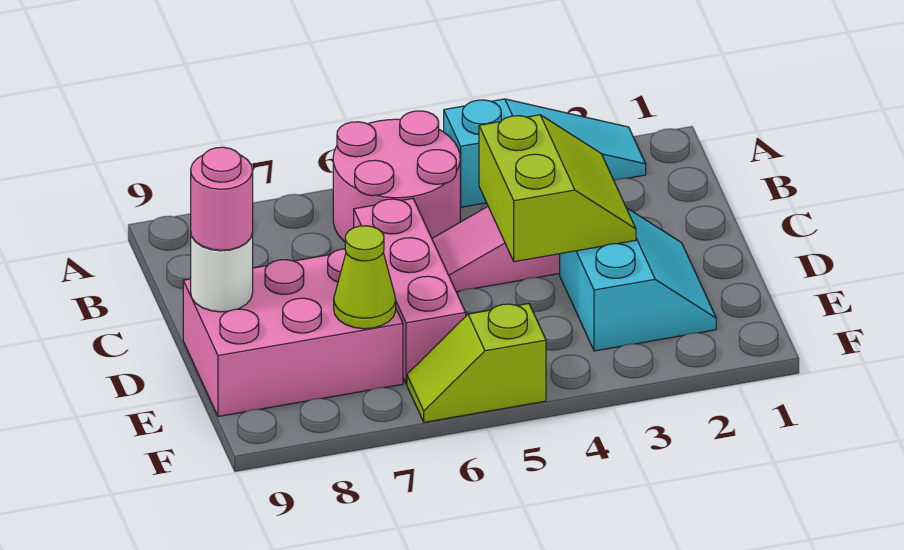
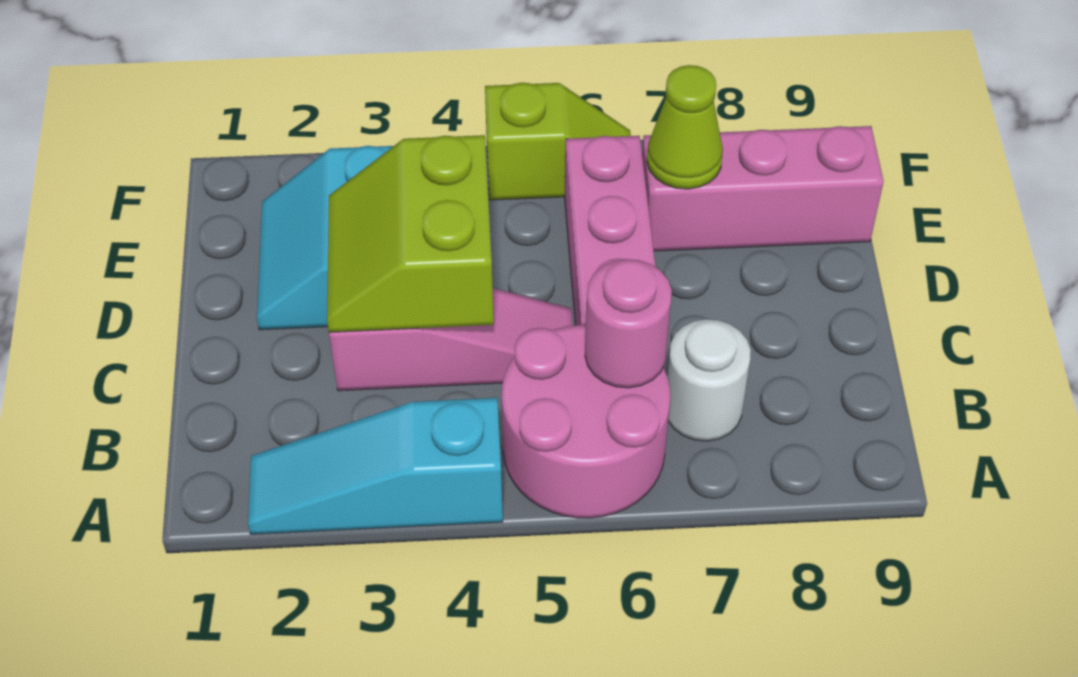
pink 2x3 brick [183,249,403,416] -> pink 1x3 brick [642,126,884,251]
white 1x1 round brick [191,233,253,312] -> white 1x1 round brick moved to [668,319,751,441]
pink 1x1 round brick [191,147,253,250] -> pink 1x1 round brick moved to [585,259,672,388]

